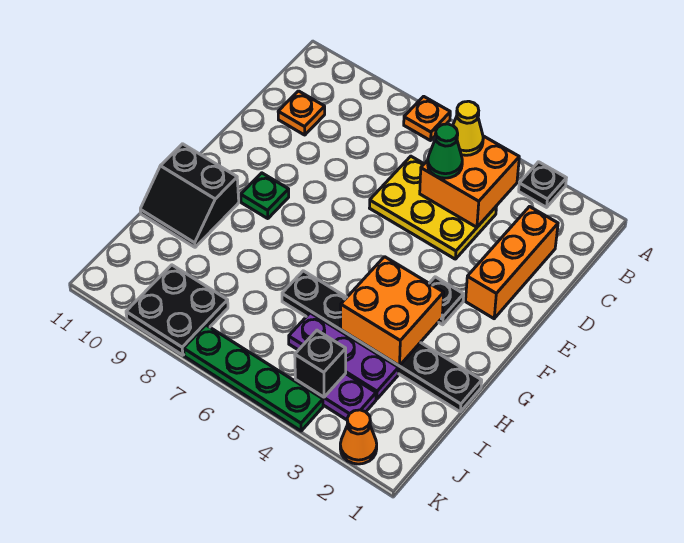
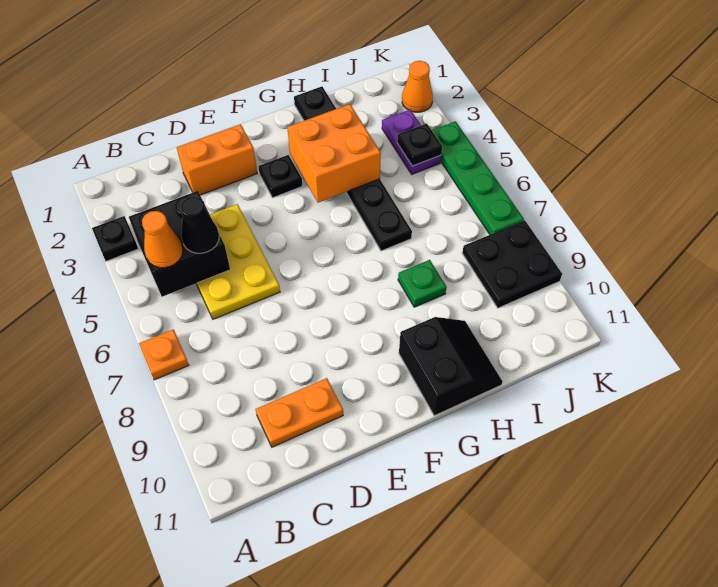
orange 2x2 brick [420,136,519,227] -> black 2x2 brick [129,191,230,297]
yellow 1x1 cone [453,101,483,155] -> orange 1x1 cone [142,211,183,268]
orange 1x3 brick [466,207,558,319] -> orange 1x2 brick [177,124,257,195]
green 1x1 cone [428,124,462,178] -> black 1x1 cone [181,197,219,253]
orange 1x1 plate [278,91,325,135] -> orange 1x2 plate [255,378,343,447]
green 1x1 plate [241,173,289,219] -> green 1x1 plate moved to [398,260,446,307]
purple 1x3 plate [289,313,398,399] -> none
black 1x1 brick [295,331,346,397] -> black 1x1 plate [397,124,442,166]

